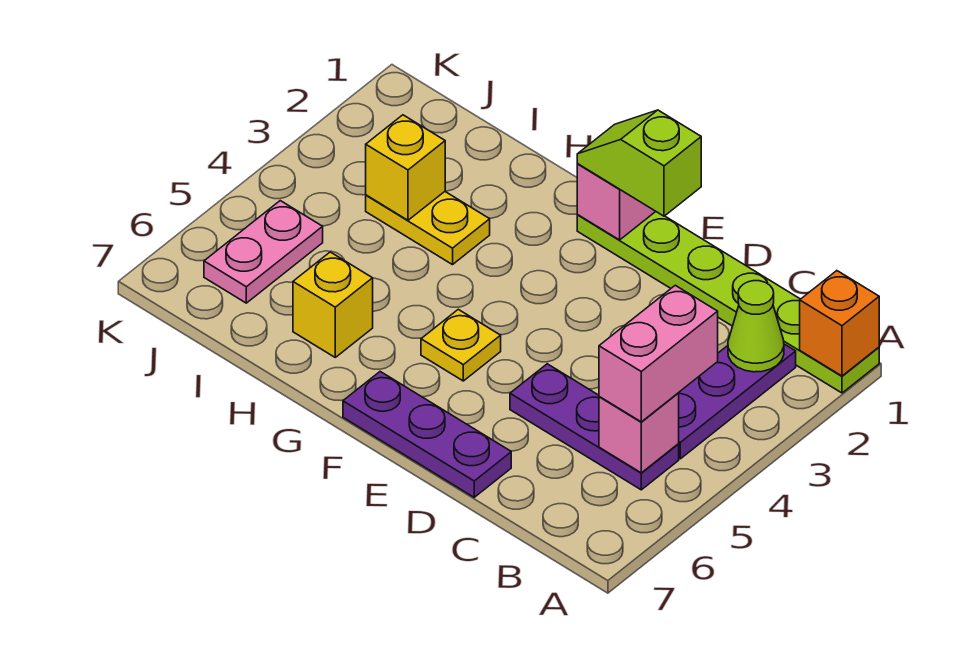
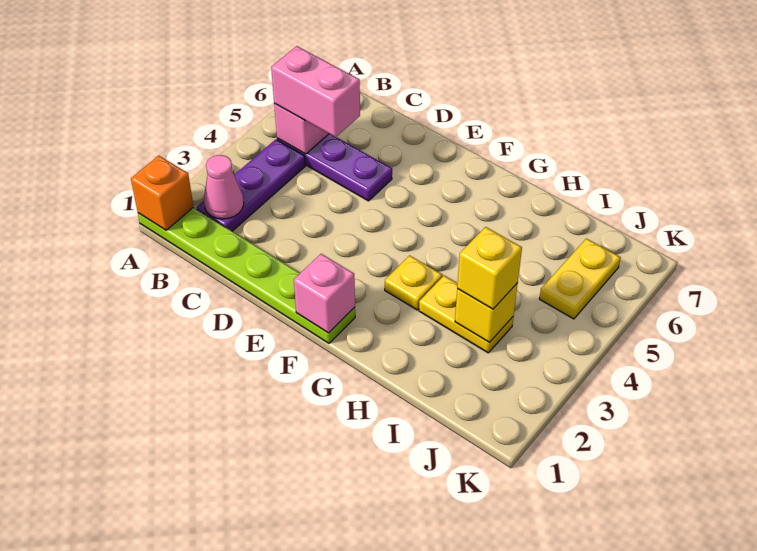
lime 1x1 cone [728,281,784,372] -> pink 1x1 cone [204,155,244,219]
pink 1x2 brick [599,285,718,422] -> pink 1x2 brick turned to [271,46,360,137]
purple 1x3 plate [343,372,511,497] -> none
lime 1x2 slope [577,110,701,216] -> none
yellow 1x1 plate [421,309,501,381] -> yellow 1x1 plate moved to [385,255,442,310]
yellow 1x1 brick [293,252,373,357] -> yellow 1x1 brick moved to [457,227,522,309]
pink 1x2 plate [204,201,323,303] -> yellow 1x2 plate [539,239,621,319]

